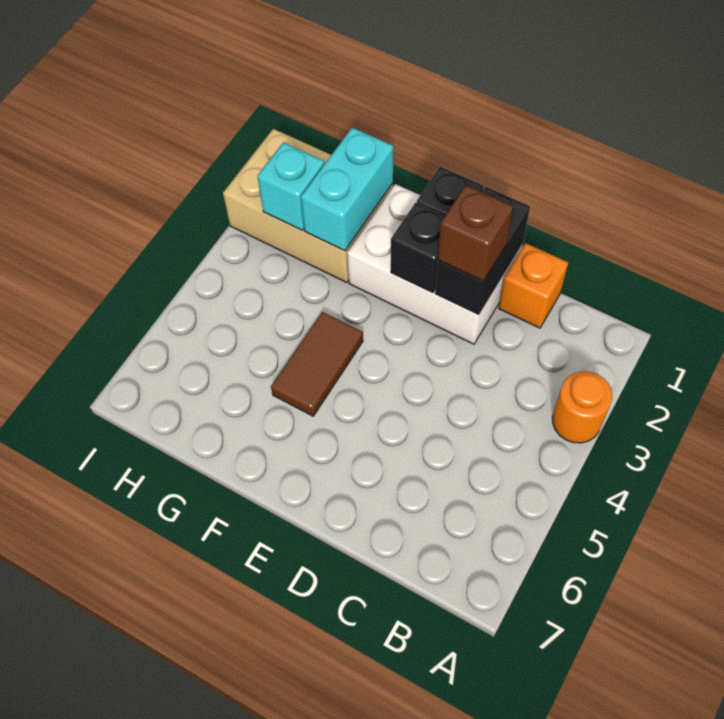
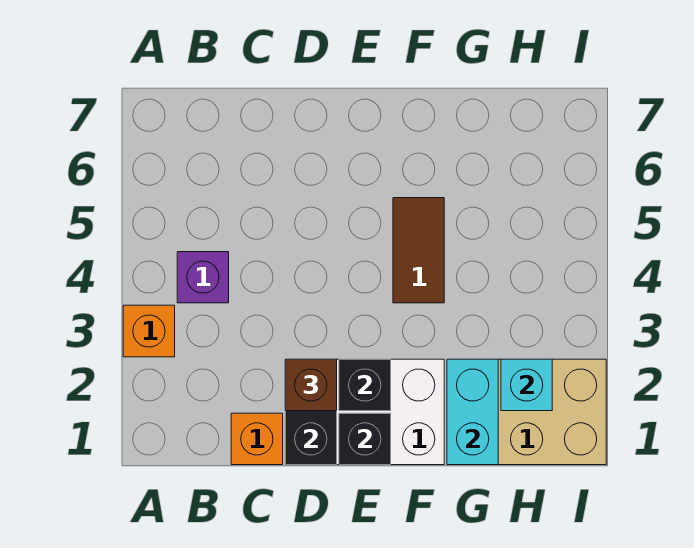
orange 1x1 round brick [552,371,612,443] -> orange 1x1 brick [123,305,175,357]
none -> purple 1x1 brick [177,252,229,303]

